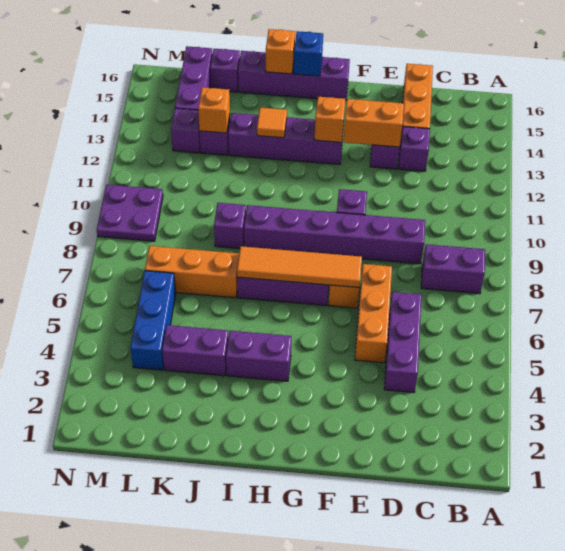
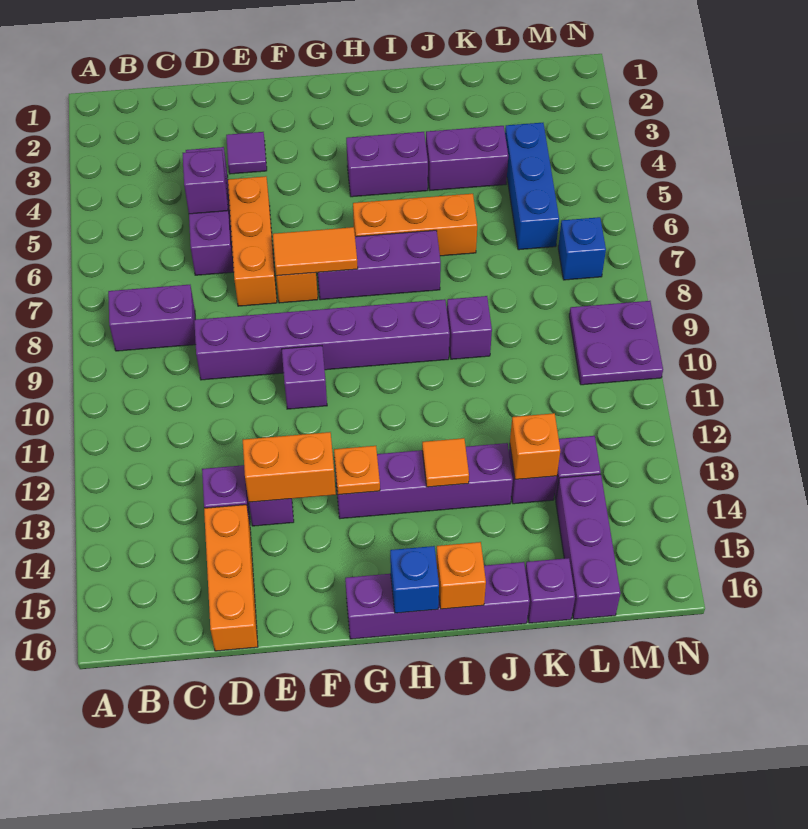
none -> purple 1x1 brick [183,150,228,214]
none -> purple 1x1 tile [226,132,267,174]
orange 1x4 tile [237,246,362,288] -> orange 1x2 tile [273,227,358,276]
orange 1x1 brick [314,97,345,142] -> orange 1x1 plate [334,446,380,495]
orange 1x3 brick [145,246,239,298] -> orange 1x3 brick moved to [353,194,477,256]
none -> blue 1x1 brick [558,217,606,280]

